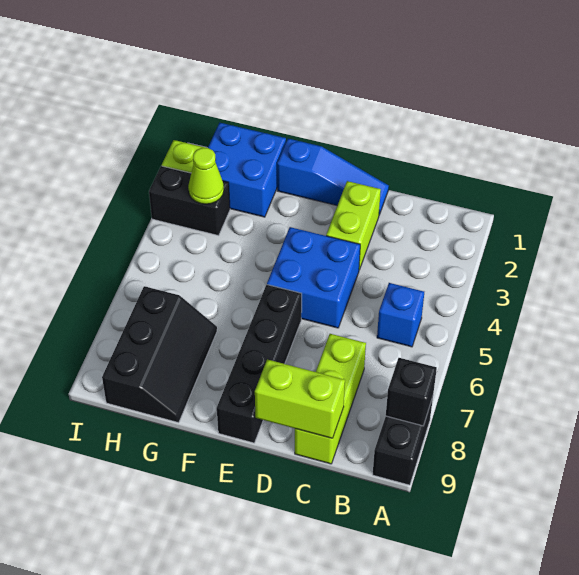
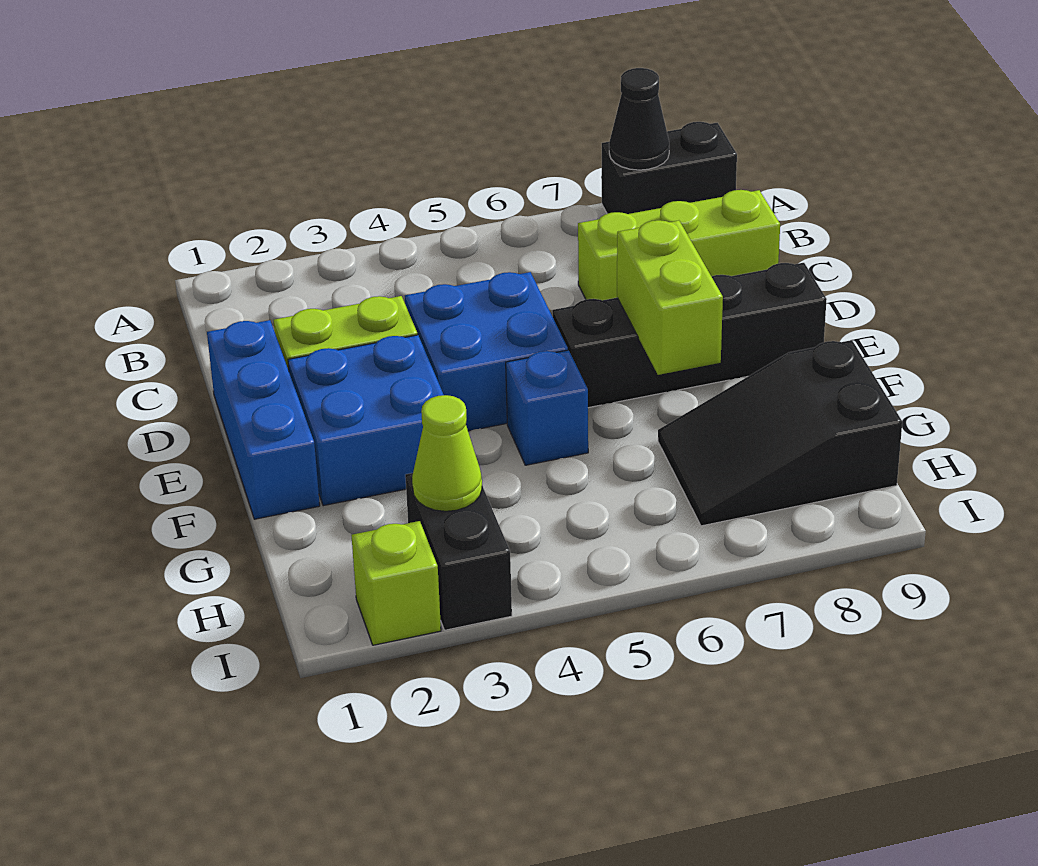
black 1x1 brick [386,358,437,426] -> black 1x1 cone [609,68,669,170]
blue 1x1 brick [377,283,424,347] -> blue 1x1 brick moved to [506,350,588,465]
lime 1x2 brick [255,359,345,438] -> lime 1x2 brick moved to [617,220,723,375]
blue 1x3 slope [277,139,389,215] -> blue 1x3 brick [207,320,320,519]
blue 2x2 brick [208,123,286,217] -> blue 2x2 brick moved to [288,335,444,506]
black 2x3 slope [102,286,217,423] -> black 2x3 slope turned to [658,340,902,526]

